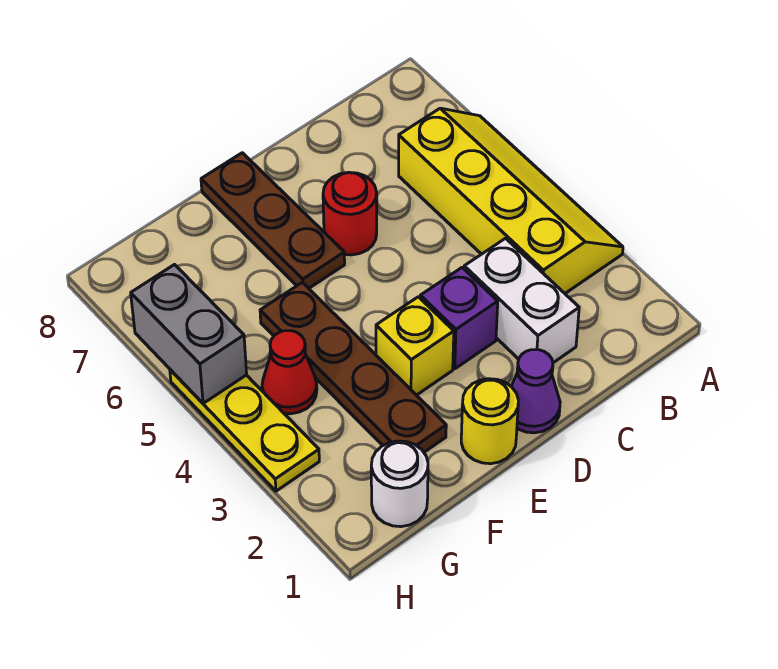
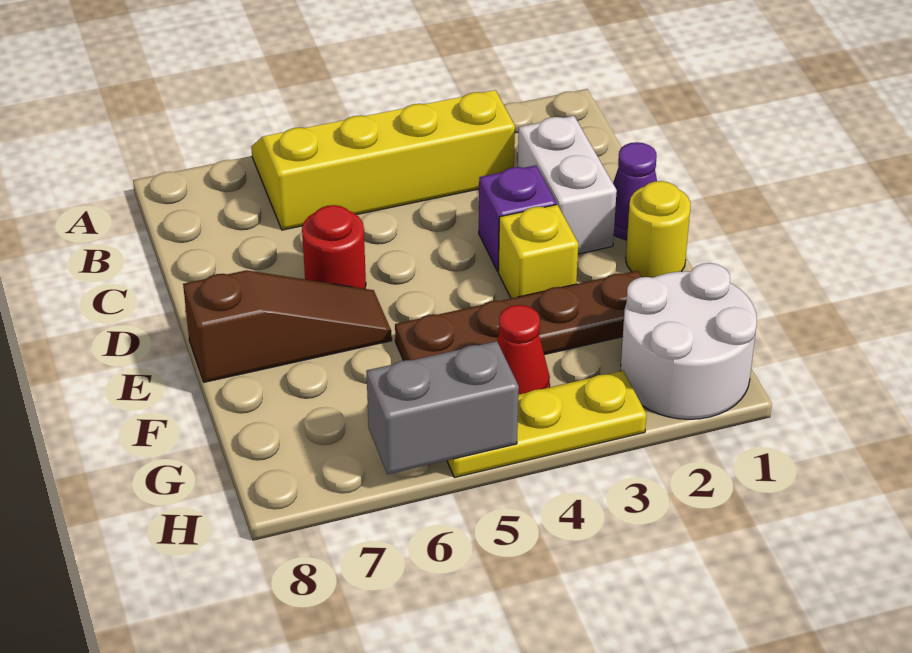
white 1x2 brick [464,238,579,363] -> white 1x2 brick turned to [518,116,617,254]
brown 1x3 plate [201,153,345,288] -> brown 1x3 slope [183,270,392,382]
white 1x1 round brick [371,441,428,527] -> white 2x2 round brick [621,263,757,419]

